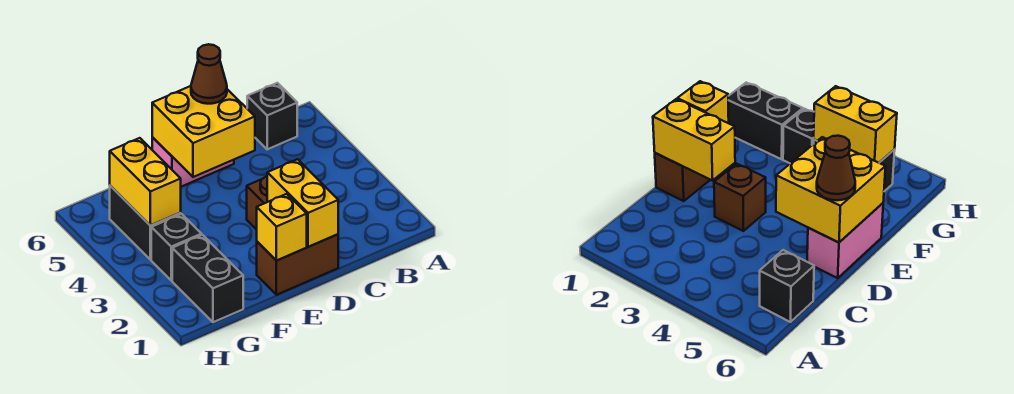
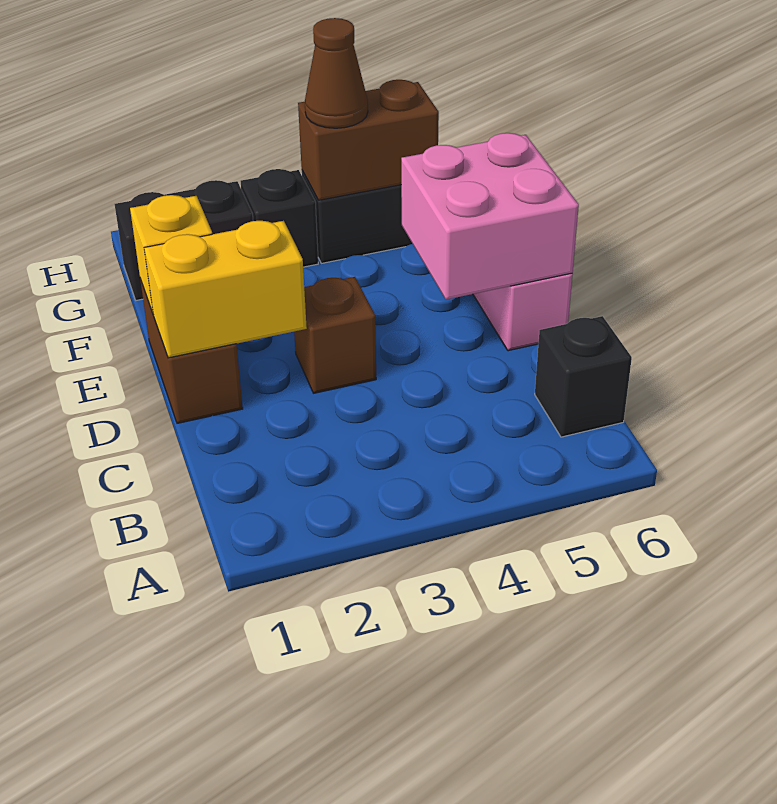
yellow 2x2 brick [152,86,255,177] -> pink 2x2 brick [401,133,579,300]
brown 1x1 cone [191,44,227,104] -> brown 1x1 cone moved to [305,18,368,128]
yellow 1x2 brick [110,138,181,226] -> brown 1x2 brick [298,80,439,200]

